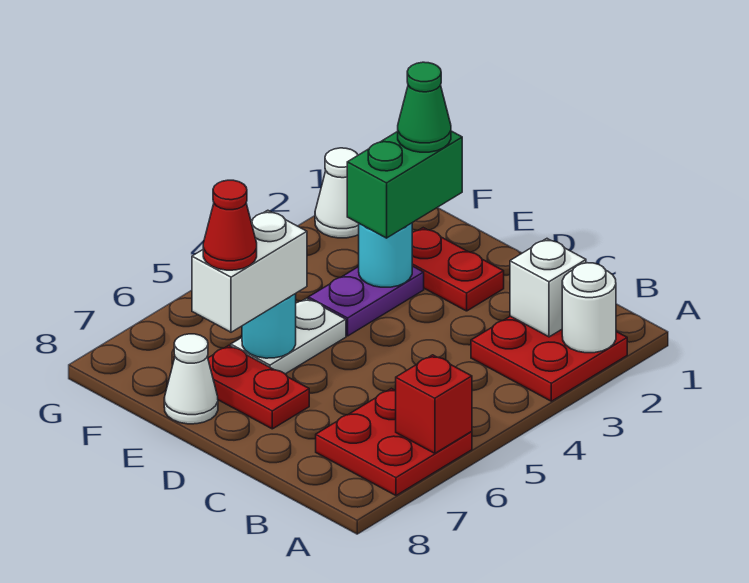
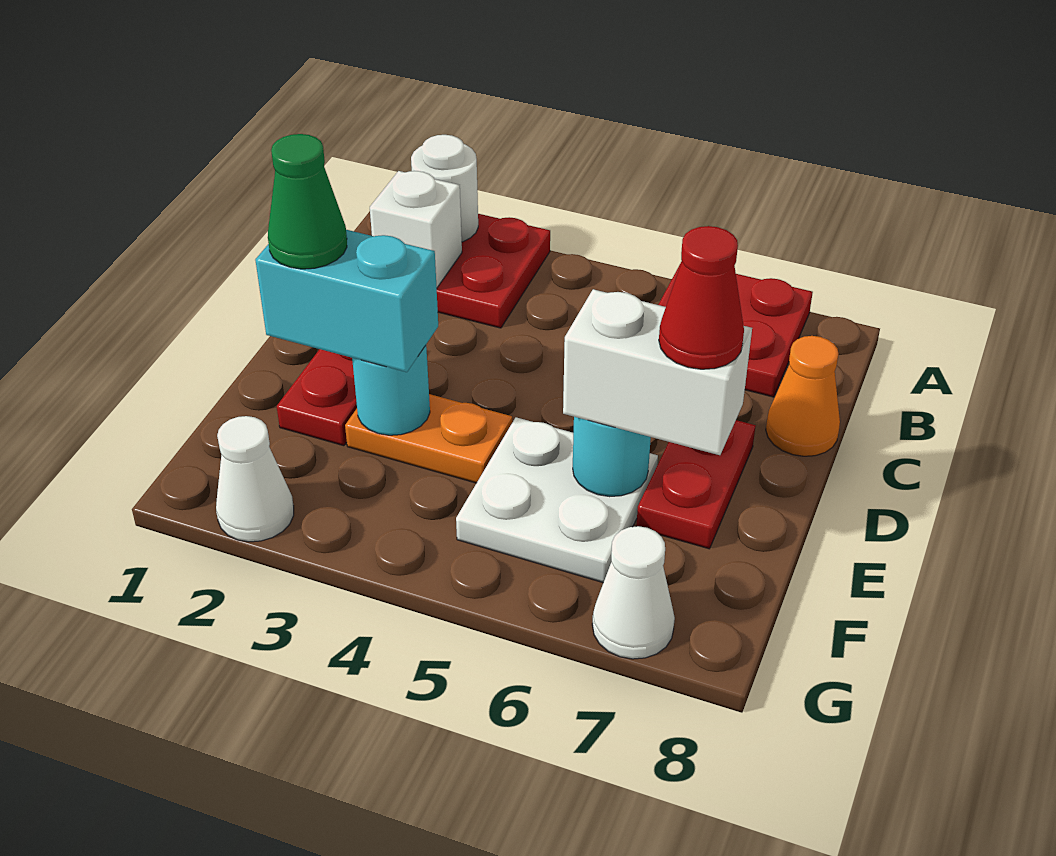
red 1x1 brick [396,355,472,453] -> none
none -> orange 1x1 cone [766,336,840,456]
green 1x2 brick [347,131,462,238] -> cyan 1x2 brick [255,230,438,372]
purple 1x2 plate [308,266,424,336] -> orange 1x2 plate [345,394,512,483]
white 1x2 plate [231,298,346,374] -> white 2x2 plate [456,417,658,583]
white 1x1 cone [164,334,218,424] -> white 1x1 cone moved to [592,526,675,659]

